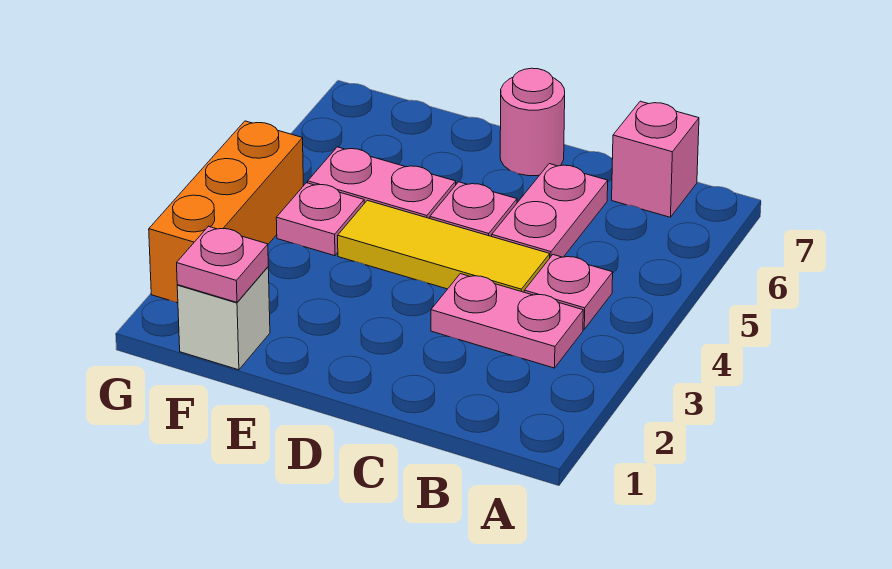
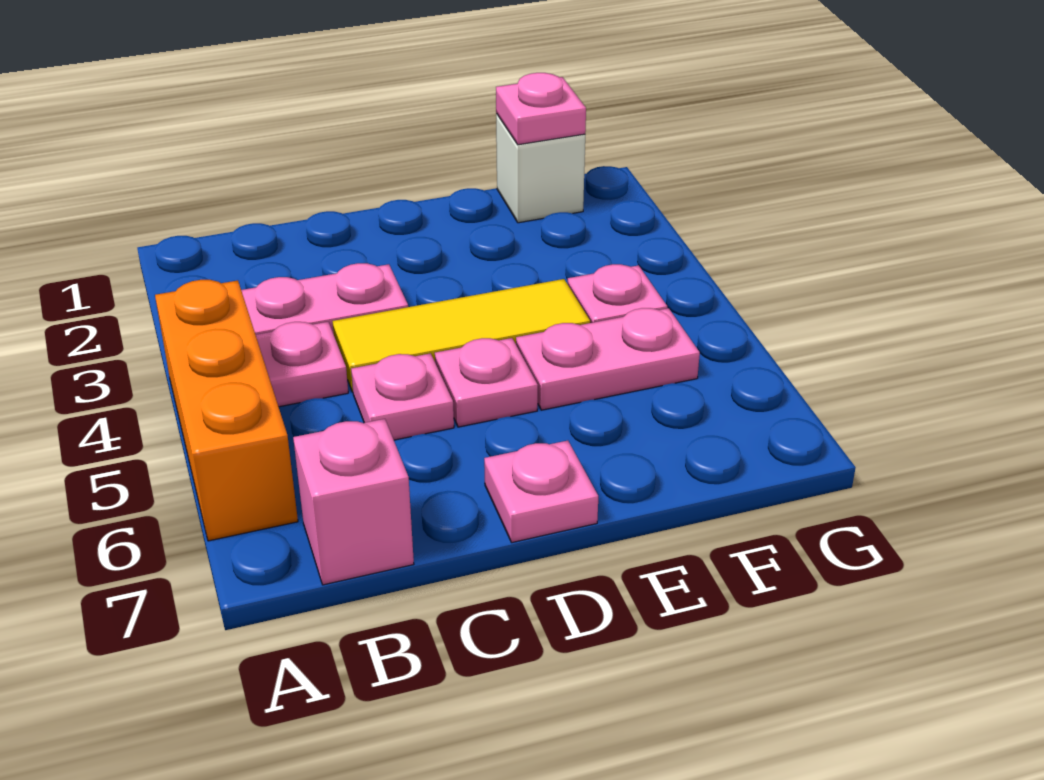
pink 1x2 plate [492,164,608,257] -> pink 1x1 plate [351,353,454,440]
pink 1x1 round brick [500,68,565,176] -> pink 1x1 plate [484,441,598,543]
orange 1x3 brick [149,121,303,303] -> orange 1x3 brick moved to [155,280,298,541]

